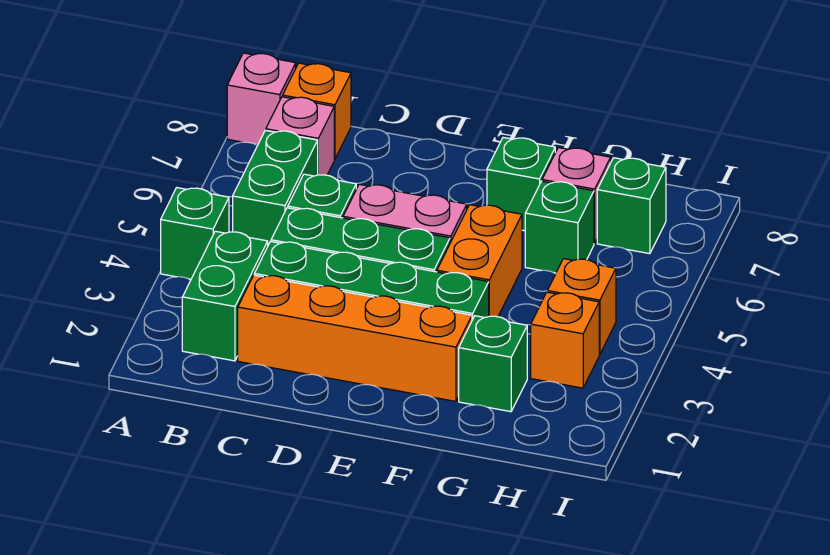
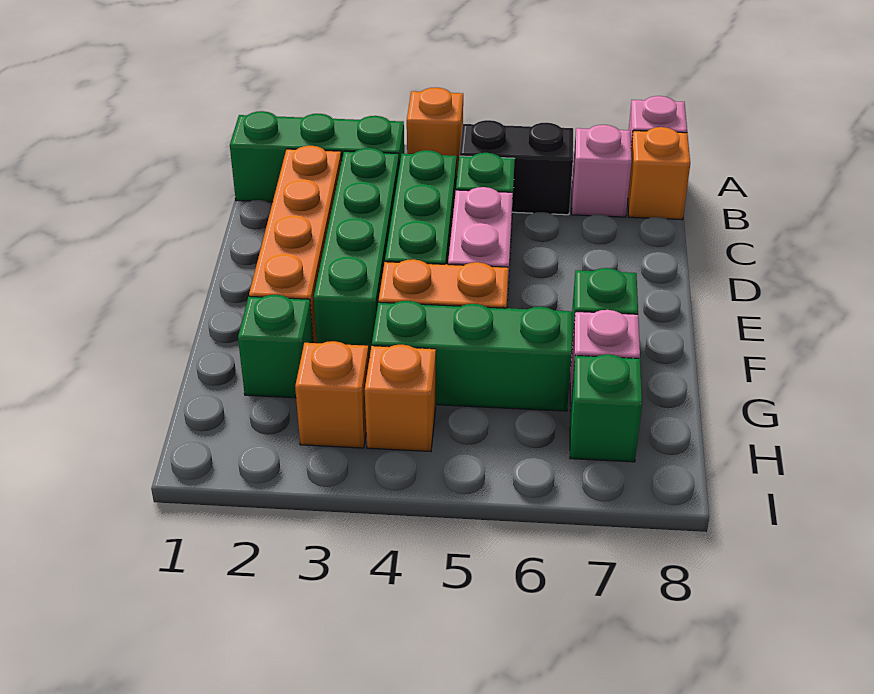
green 1x1 brick [161,188,229,279] -> orange 1x1 brick [407,87,463,177]
green 1x2 brick [182,231,268,361] -> green 1x3 brick [230,111,404,202]
green 1x2 brick [233,130,318,245] -> black 1x2 brick [460,120,573,215]
green 1x1 brick [525,181,594,273] -> green 1x3 brick [372,301,572,411]

